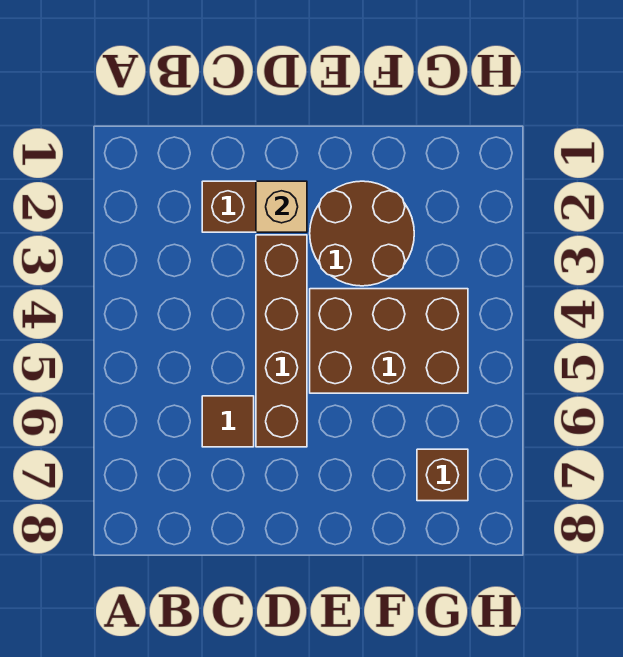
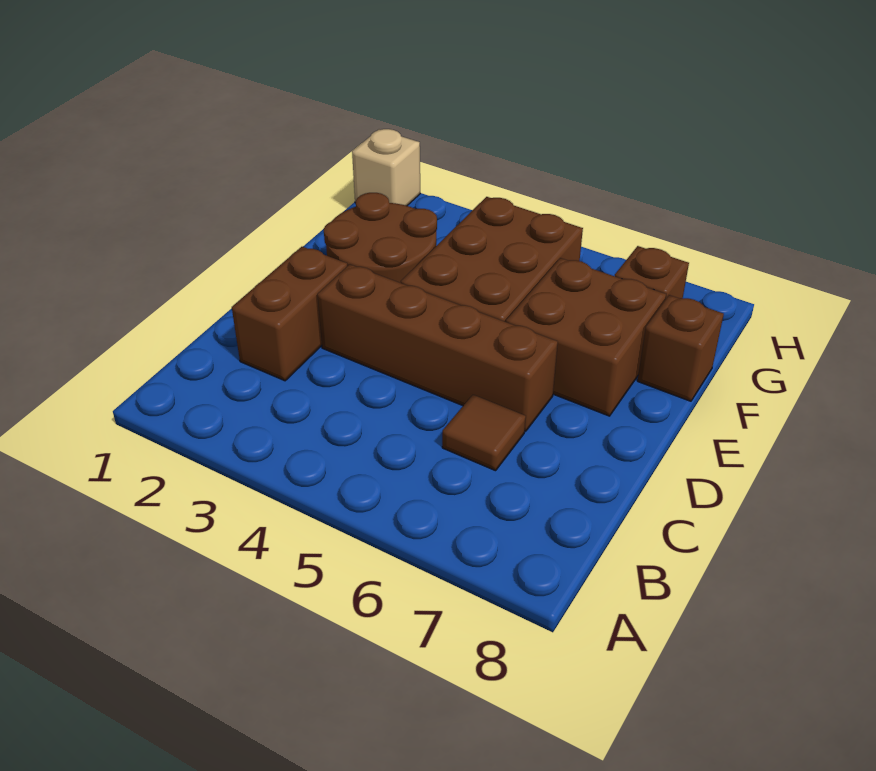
tan 1x1 brick [256,181,307,232] -> tan 1x1 brick moved to [352,129,420,206]
none -> brown 2x2 brick [506,258,666,416]
none -> brown 1x1 brick [637,295,724,401]

